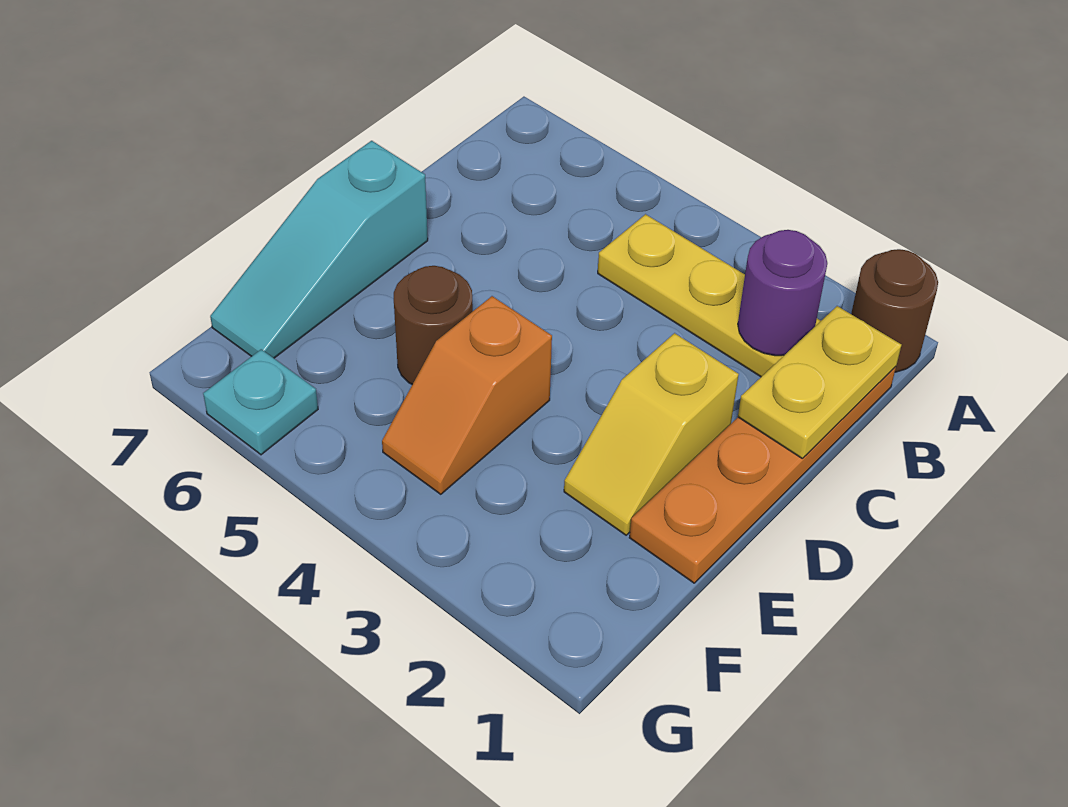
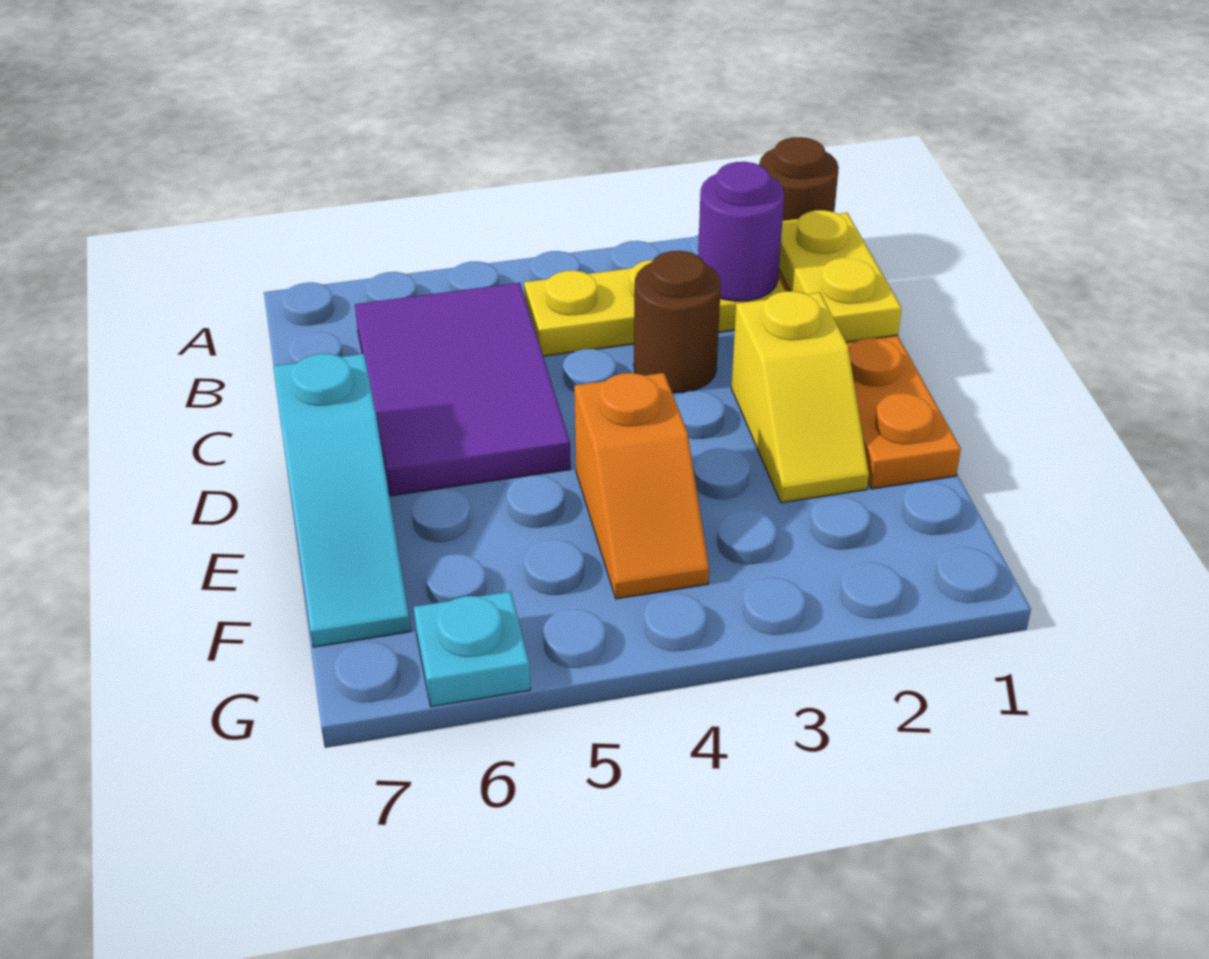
none -> purple 2x3 tile [355,283,571,496]
brown 1x1 round brick [394,266,473,385] -> brown 1x1 round brick moved to [634,251,721,393]

